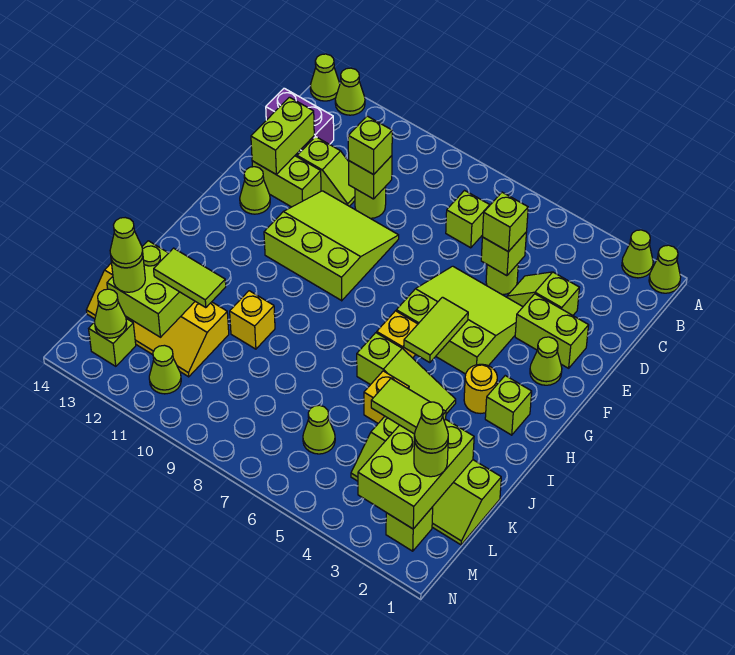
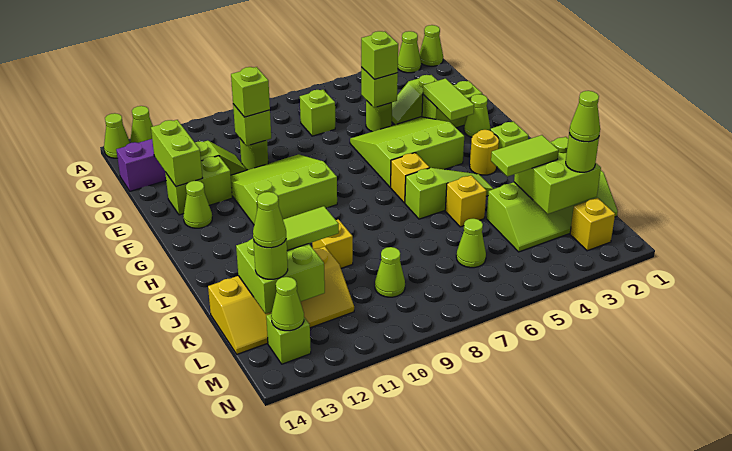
lime 1x2 tile [404,297,468,363] -> lime 1x2 tile moved to [423,78,474,121]
lime 2x3 brick [358,419,474,529] -> lime 2x2 brick [514,137,601,214]
lime 1x1 brick [386,507,433,551] -> yellow 1x1 brick [570,198,615,251]
lime 1x1 cone [149,345,181,394] -> lime 1x1 cone moved to [375,247,405,297]

